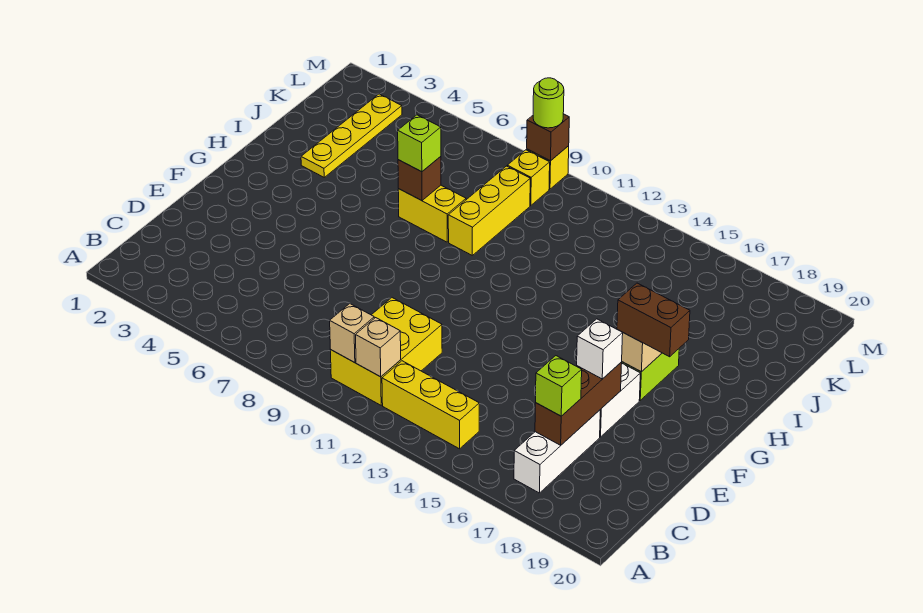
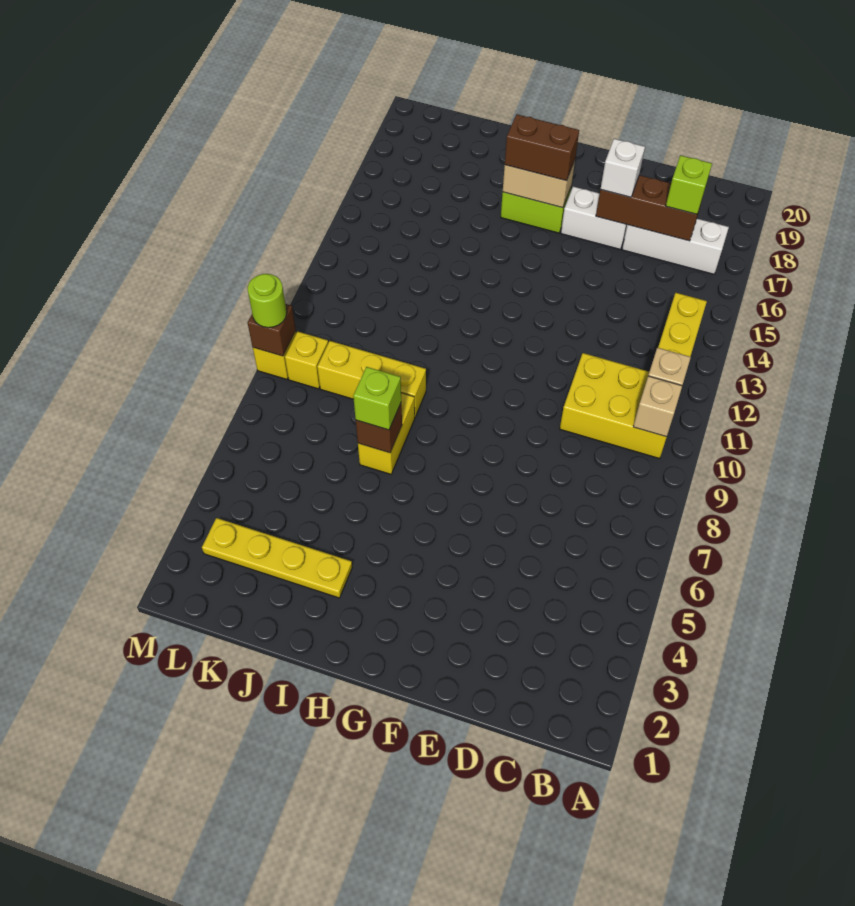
brown 1x2 brick [617,283,690,357] -> brown 1x2 brick turned to [505,114,579,181]

